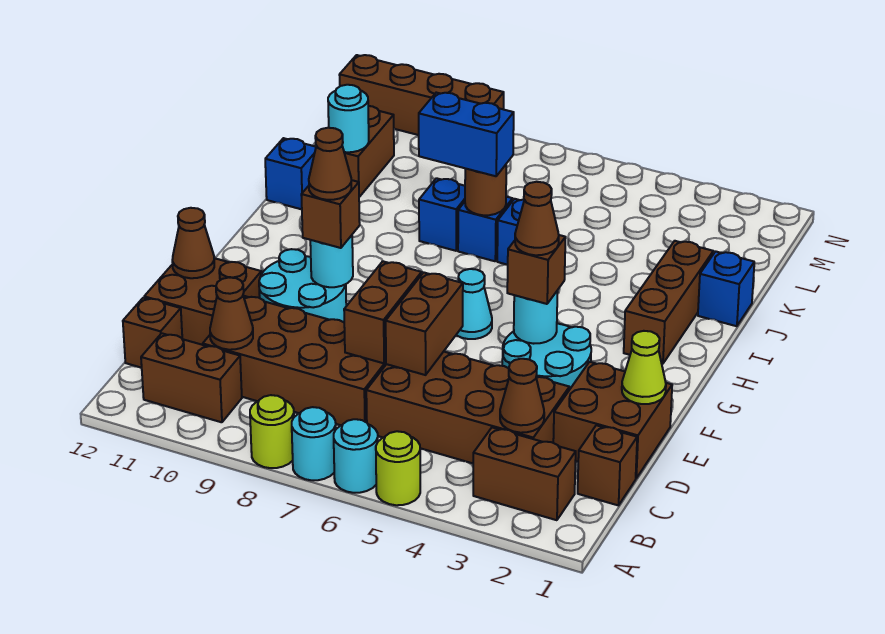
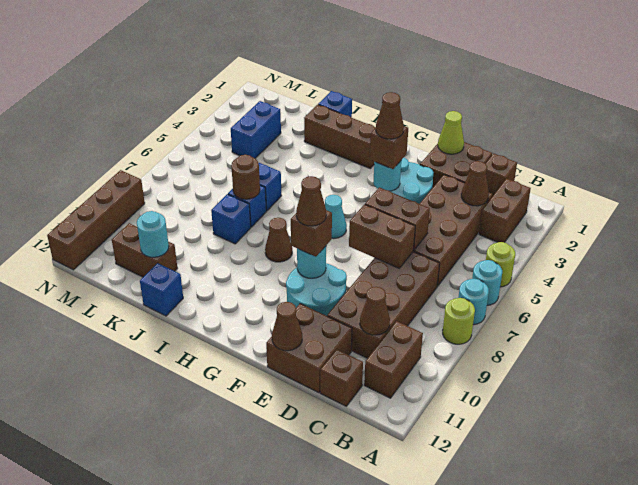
none -> brown 1x1 cone [265,218,292,262]
blue 1x2 brick [419,93,514,176] -> blue 1x2 brick moved to [231,101,281,158]

